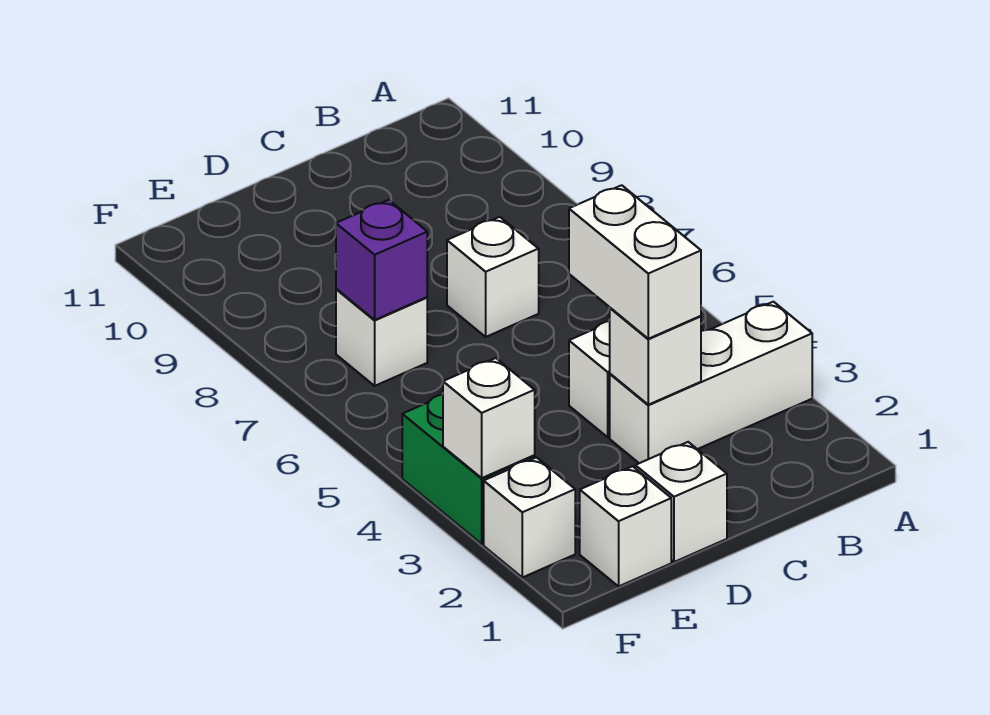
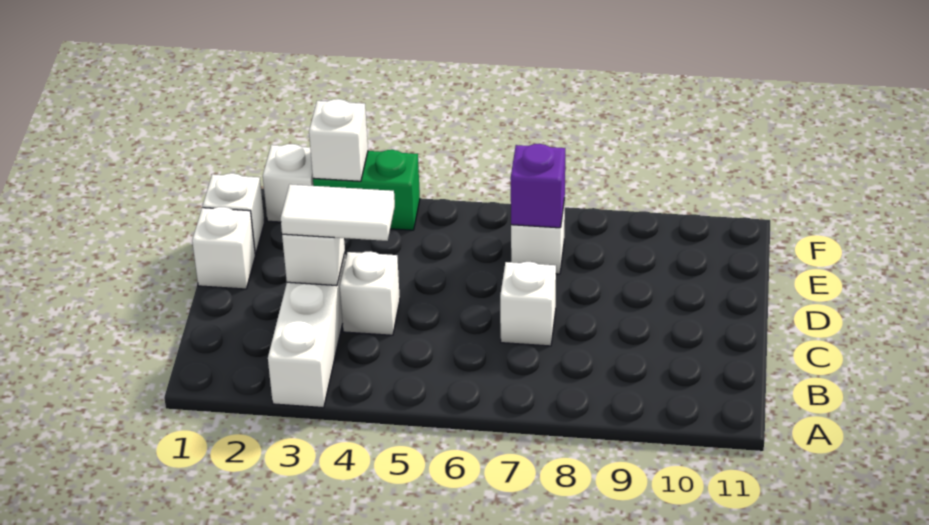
white 1x2 brick [569,185,701,339] -> white 1x2 tile [281,184,395,241]

